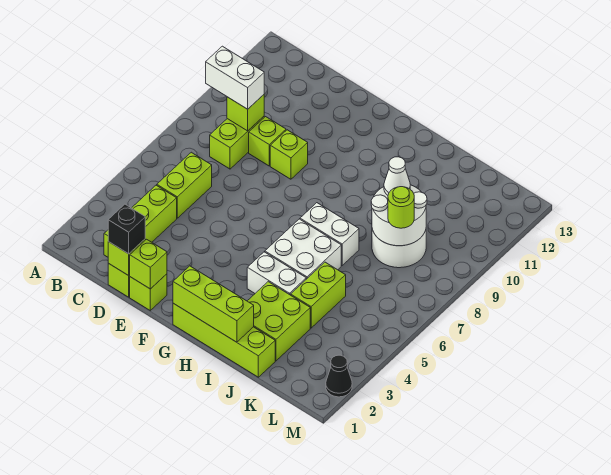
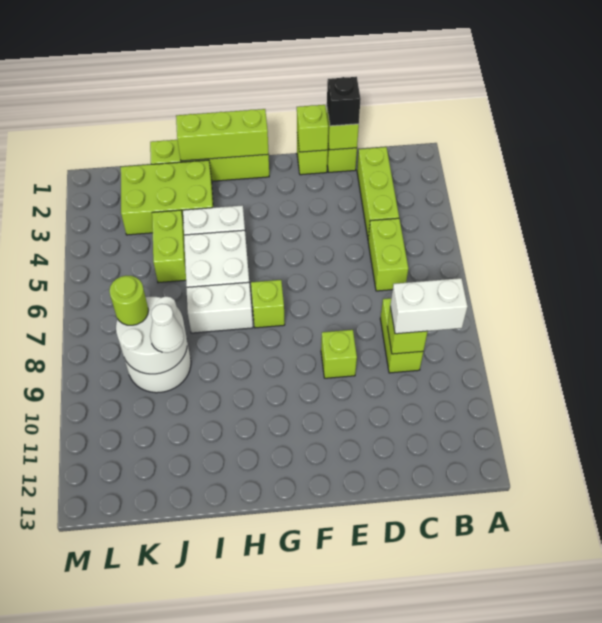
lime 1x1 brick [249,117,286,166] -> lime 1x1 brick moved to [251,280,285,328]
lime 2x2 brick [248,282,310,361] -> lime 2x3 brick [121,160,213,235]
black 1x1 cone [326,355,352,397] -> none

